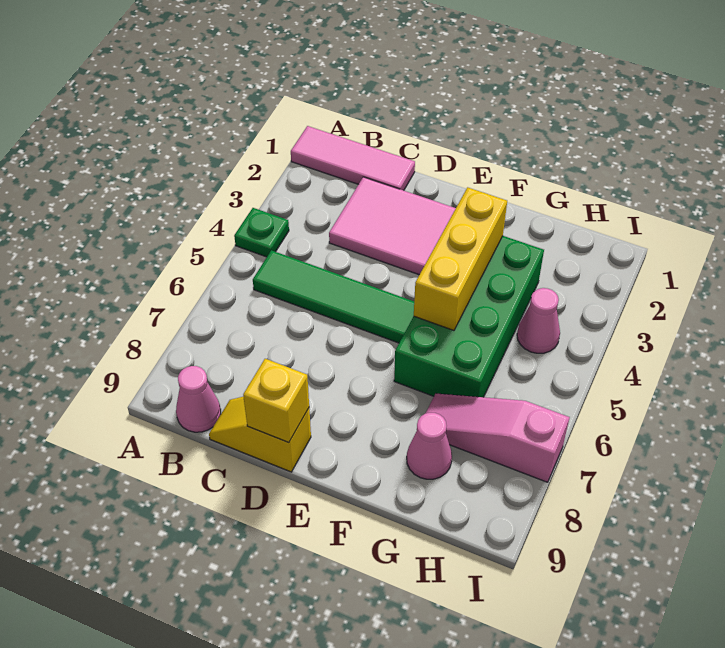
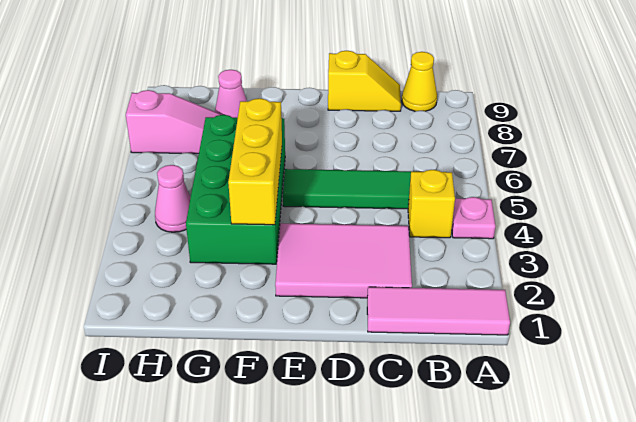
green 1x1 plate [234,208,289,257] -> pink 1x1 plate [452,197,495,239]
pink 1x1 cone [176,366,221,432] -> yellow 1x1 cone [402,52,437,111]
yellow 1x1 brick [243,359,309,443] -> yellow 1x1 brick moved to [408,170,455,238]

